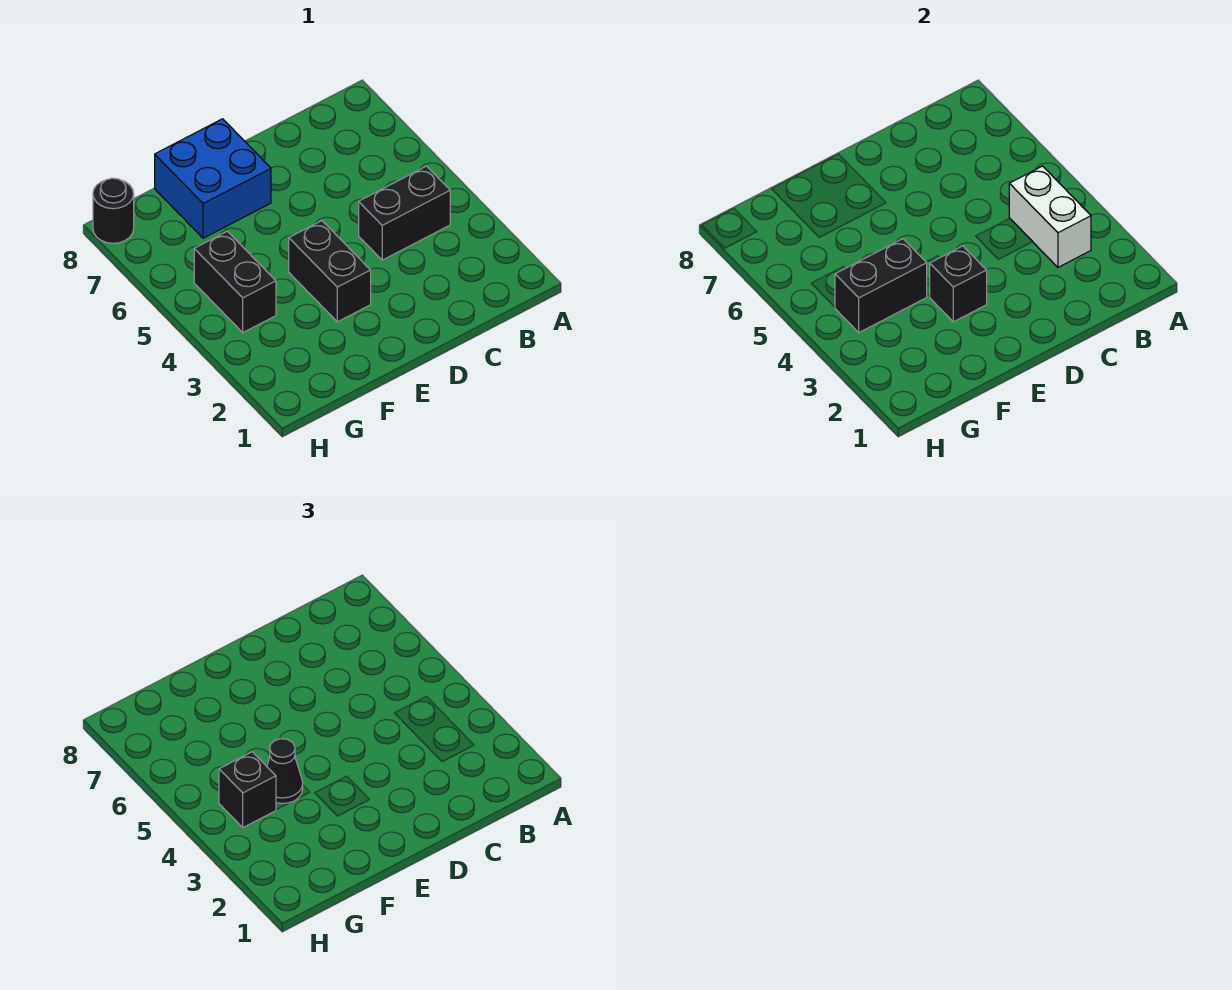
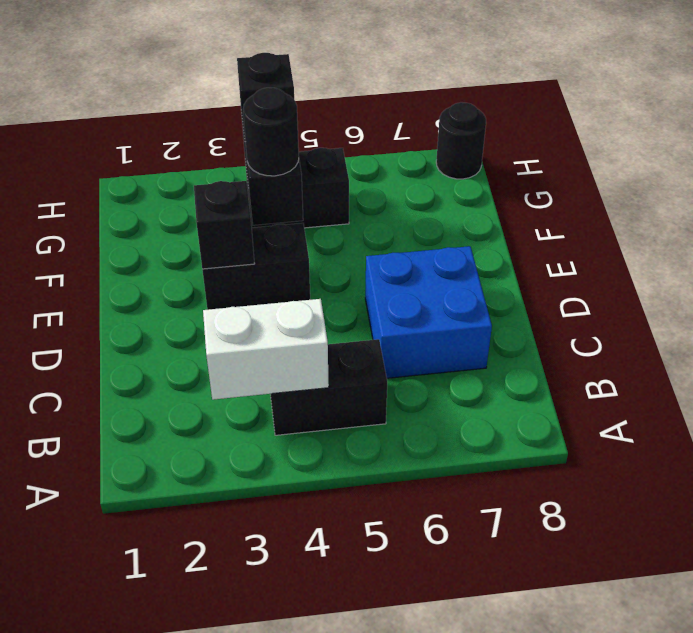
black 1x2 brick [359,166,450,260] -> black 1x2 brick turned to [270,339,387,435]
blue 2x2 brick [155,119,271,238] -> blue 2x2 brick moved to [365,246,492,378]
black 1x1 cone [267,739,303,804] -> black 1x1 round brick [243,88,299,176]

